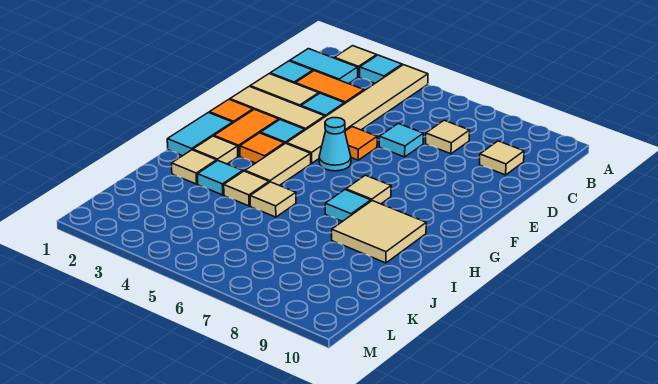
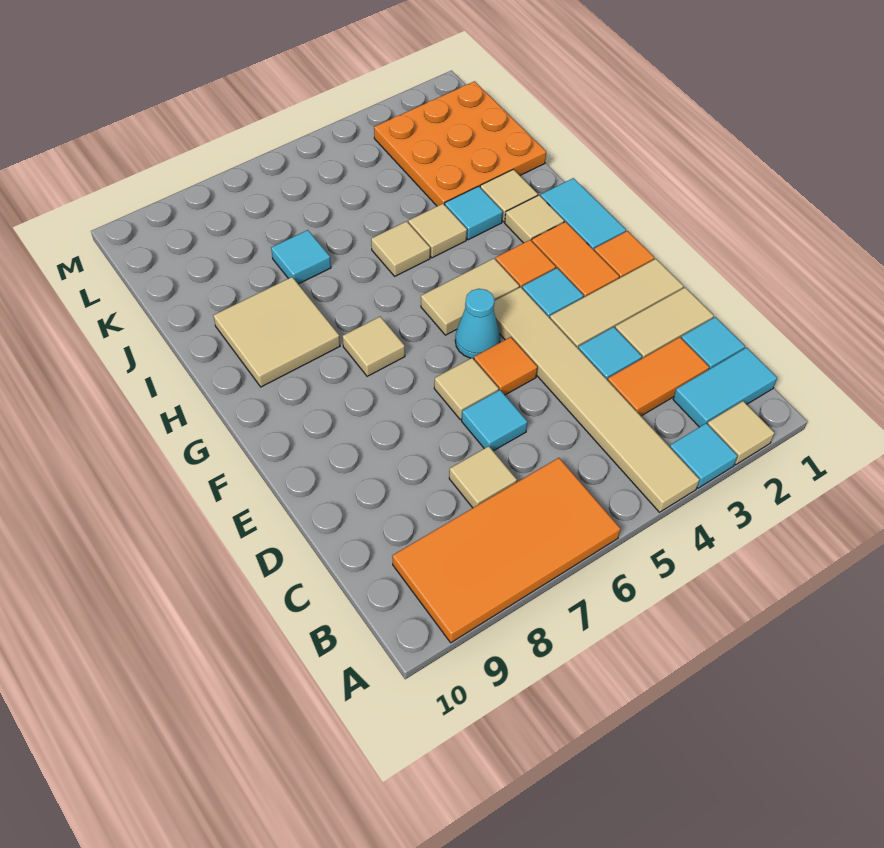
none -> orange 2x4 tile [392,458,621,643]
tan 1x1 tile [480,141,524,175] -> tan 1x1 tile moved to [434,358,499,420]
tan 1x2 tile [245,143,311,186] -> tan 1x2 tile turned to [421,258,519,335]
cyan 1x1 tile [325,190,371,222] -> cyan 1x1 tile moved to [271,230,331,284]
none -> orange 3x3 plate [374,81,546,206]

